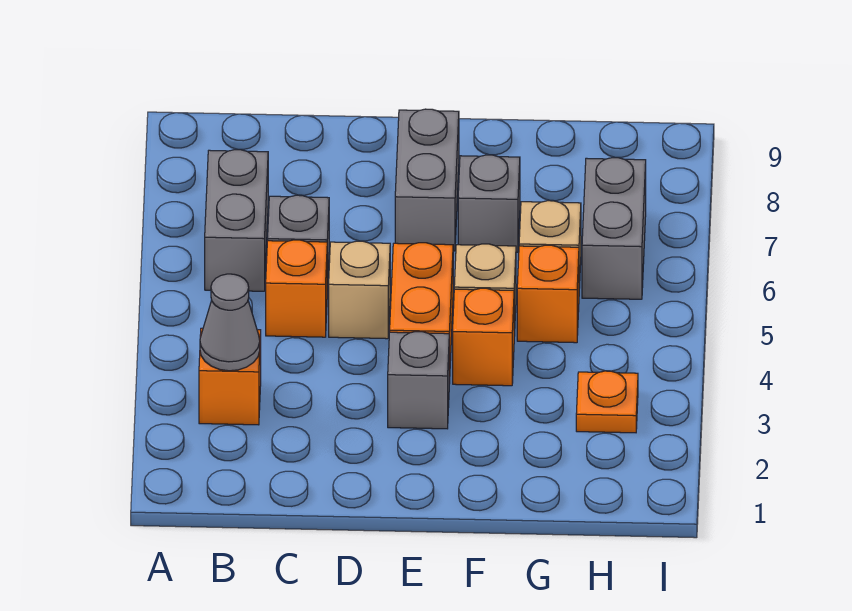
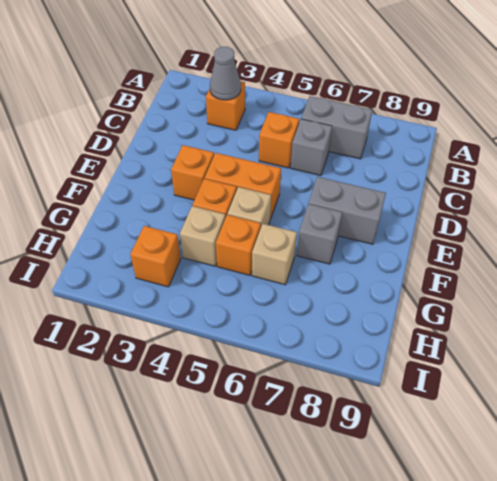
tan 1x1 brick [329,241,390,339] -> tan 1x1 brick moved to [180,206,225,266]
grey 1x1 brick [388,332,449,429] -> orange 1x1 brick [171,145,214,200]
orange 1x1 plate [576,371,638,433] -> orange 1x1 brick [130,226,181,287]
grey 1x2 brick [582,158,646,299] -> none

